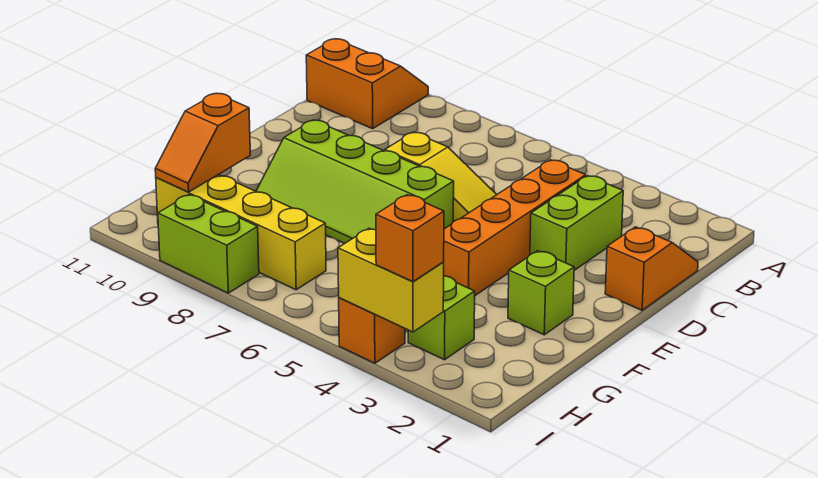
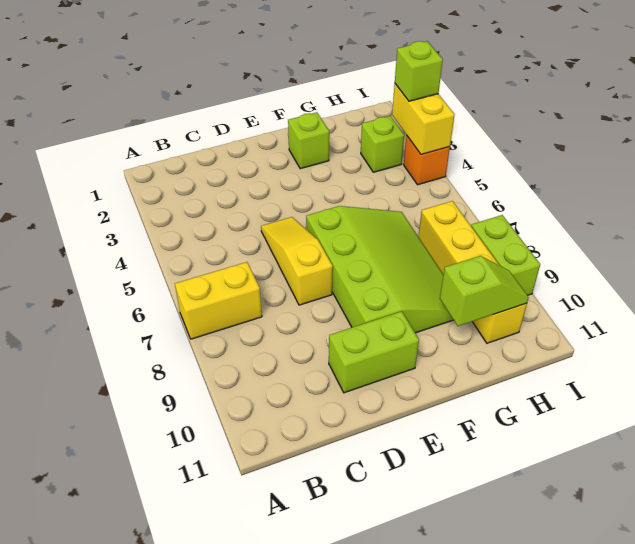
none -> yellow 1x2 brick [175,262,262,339]
orange 2x2 slope [306,39,428,129] -> none
orange 1x2 slope [605,227,698,310] -> none
lime 1x2 brick [530,176,623,270] -> lime 1x2 brick moved to [329,311,419,393]
orange 1x4 brick [444,160,586,295] -> none
lime 2x4 slope [256,120,454,244] -> lime 3x4 slope [306,206,453,333]
orange 1x2 slope [155,94,250,192] -> lime 1x2 slope [440,256,529,326]
orange 1x1 brick [376,195,444,282] -> lime 1x1 brick [395,41,443,101]

